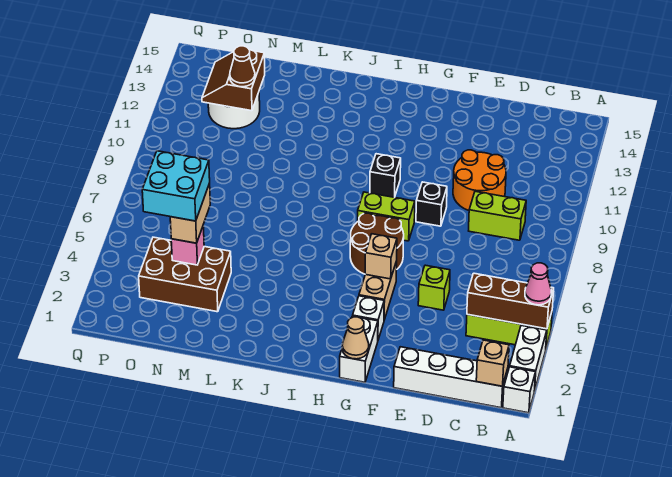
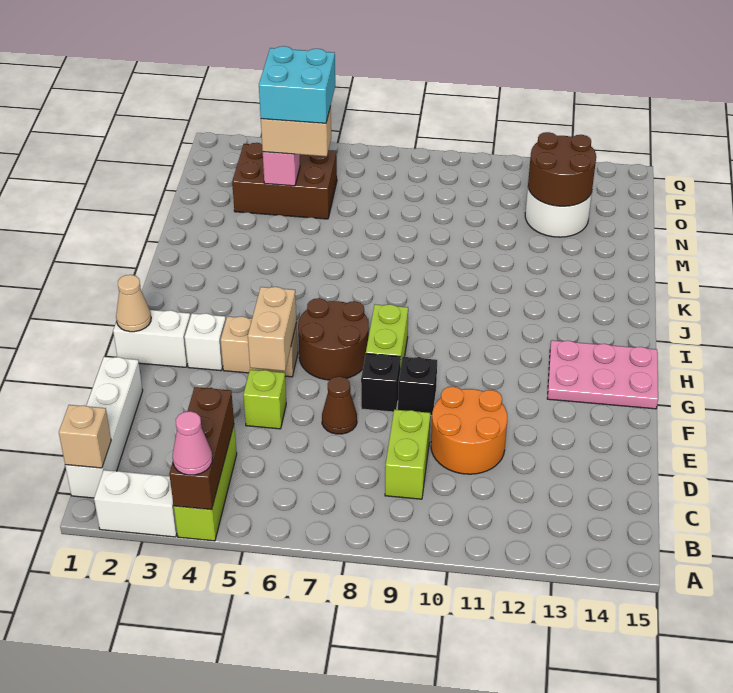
white 1x1 brick [503,367,536,413] -> none
tan 1x1 brick [365,234,397,279] -> tan 1x2 brick [248,287,297,371]
none -> pink 2x3 plate [547,340,658,409]
black 1x1 brick [370,154,401,197] -> black 1x1 brick moved to [361,354,401,412]
brown 2x3 brick [139,237,231,312] -> brown 2x3 brick turned to [232,143,337,219]
brown 2x2 slope [202,50,265,111] -> brown 2x2 round brick [528,132,596,206]
brown 1x1 cone [230,46,255,87] -> brown 1x1 cone moved to [322,377,357,434]

